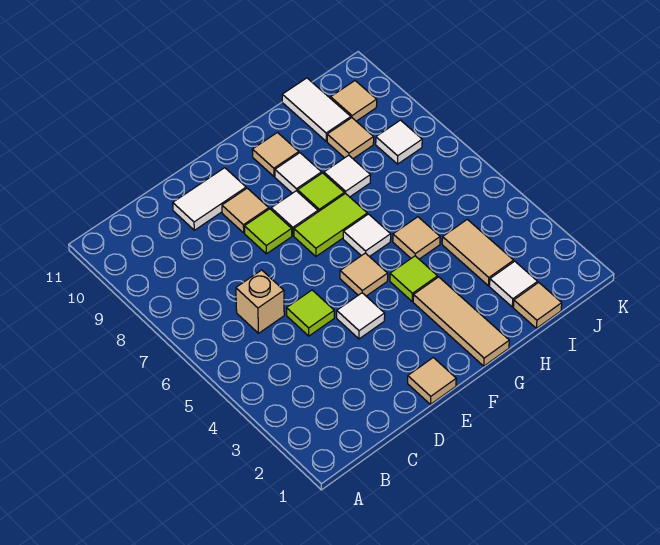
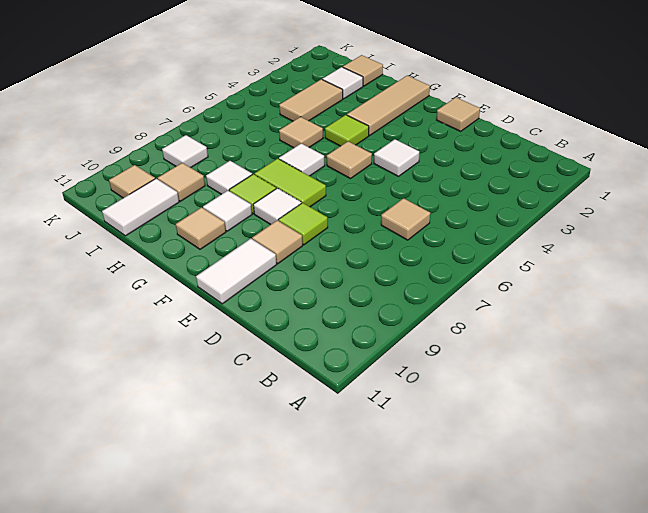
tan 1x1 brick [236,270,284,333] -> tan 1x1 tile [381,198,430,240]
lime 1x1 tile [287,290,334,336] -> none
white 1x2 tile [173,168,246,230] -> white 1x2 tile turned to [196,239,277,304]

